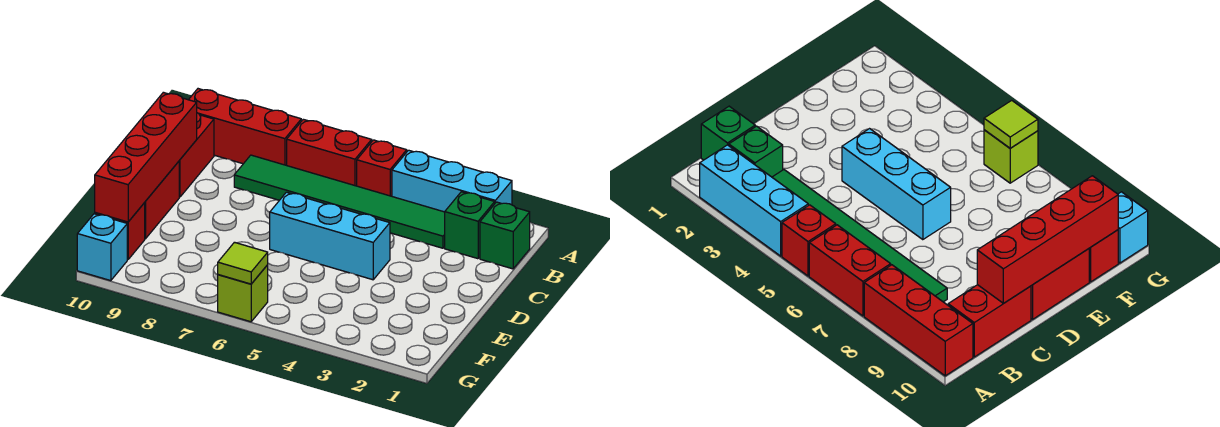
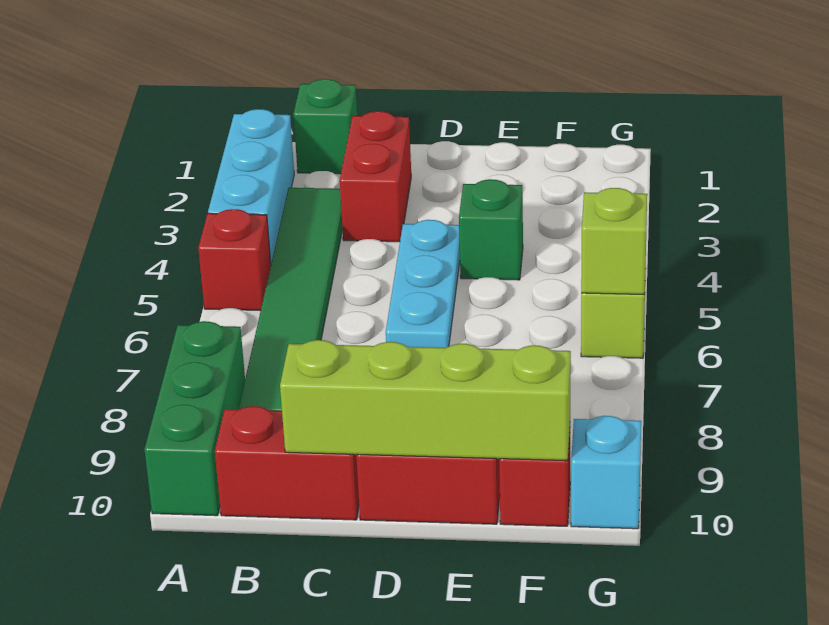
red 1x2 brick [287,119,372,186] -> red 1x2 brick moved to [340,111,411,242]
red 1x3 brick [189,89,301,165] -> green 1x3 brick [144,321,245,516]
green 1x1 brick [445,192,495,259] -> green 1x1 brick moved to [459,179,523,280]
red 1x4 brick [95,92,197,222] -> lime 1x4 brick [280,340,571,461]
cyan 1x3 brick [270,192,390,280] -> cyan 1x3 plate [386,220,460,348]
lime 1x1 tile [218,242,268,284] -> lime 1x1 brick [581,188,647,295]

